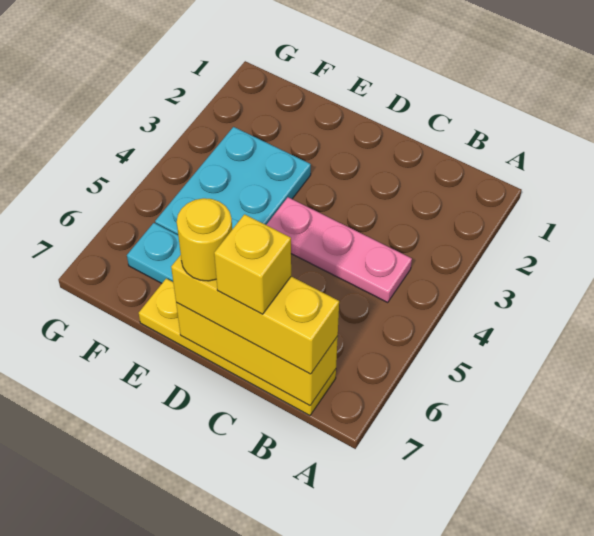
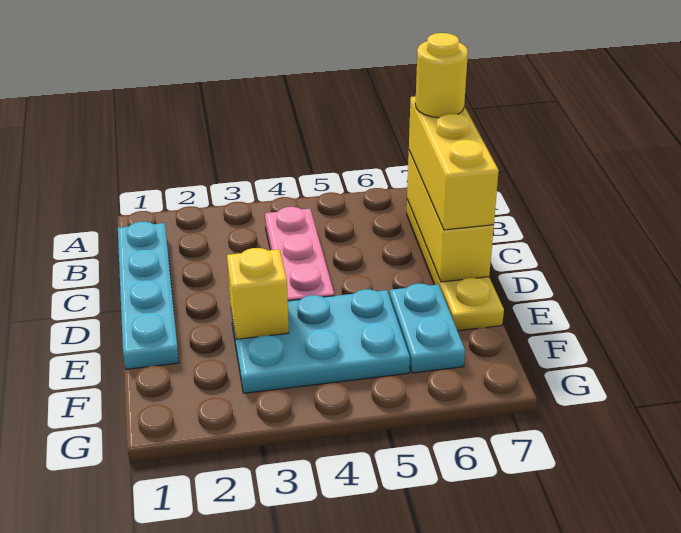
none -> cyan 1x4 plate [118,222,179,369]
yellow 1x1 brick [214,214,291,314] -> yellow 1x1 brick moved to [227,248,289,339]
yellow 1x1 round brick [177,198,232,281] -> yellow 1x1 round brick moved to [415,33,468,118]

